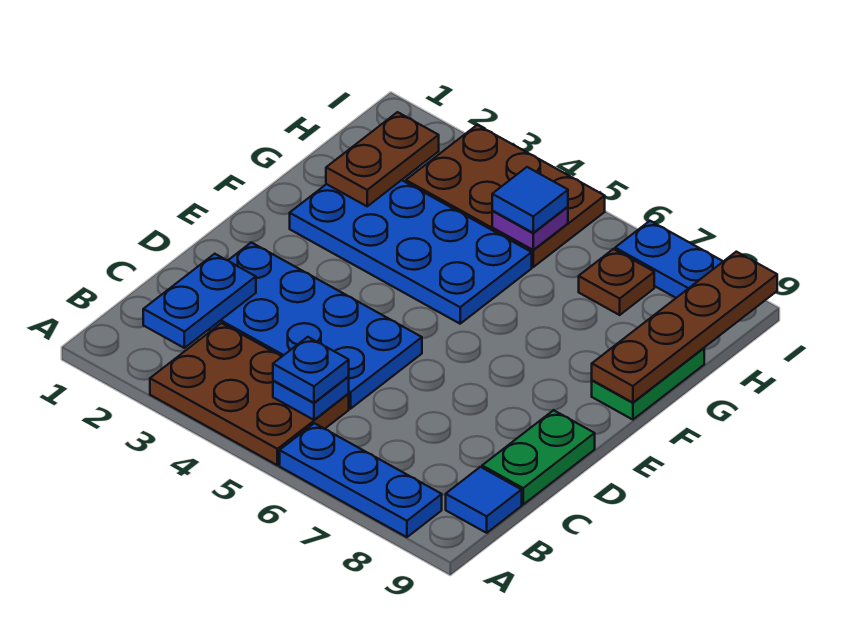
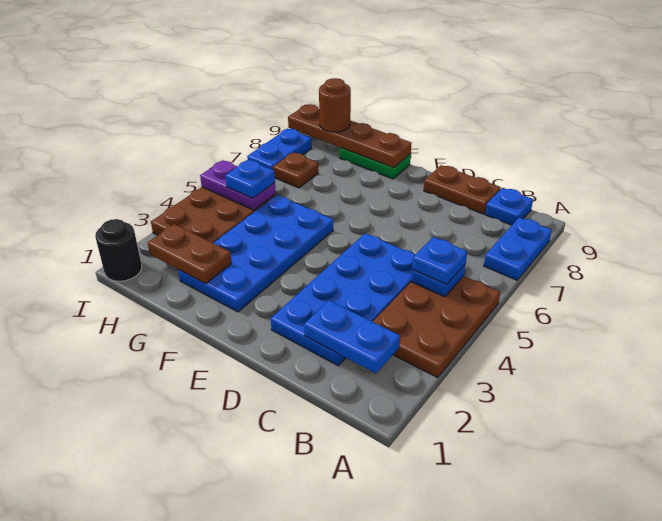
blue 1x3 plate [280,423,442,537] -> blue 1x2 plate [484,217,552,280]
blue 1x1 tile [446,467,522,533] -> blue 1x1 plate [485,188,533,225]
green 1x2 plate [482,410,595,504] -> brown 1x2 plate [424,165,501,214]
purple 1x1 plate [492,207,568,250] -> purple 1x2 plate [200,160,276,210]
blue 1x1 tile [492,167,568,233] -> blue 1x1 plate [225,160,275,198]
none -> brown 1x1 round brick [319,78,351,132]
none -> black 1x1 round brick [95,219,142,281]

